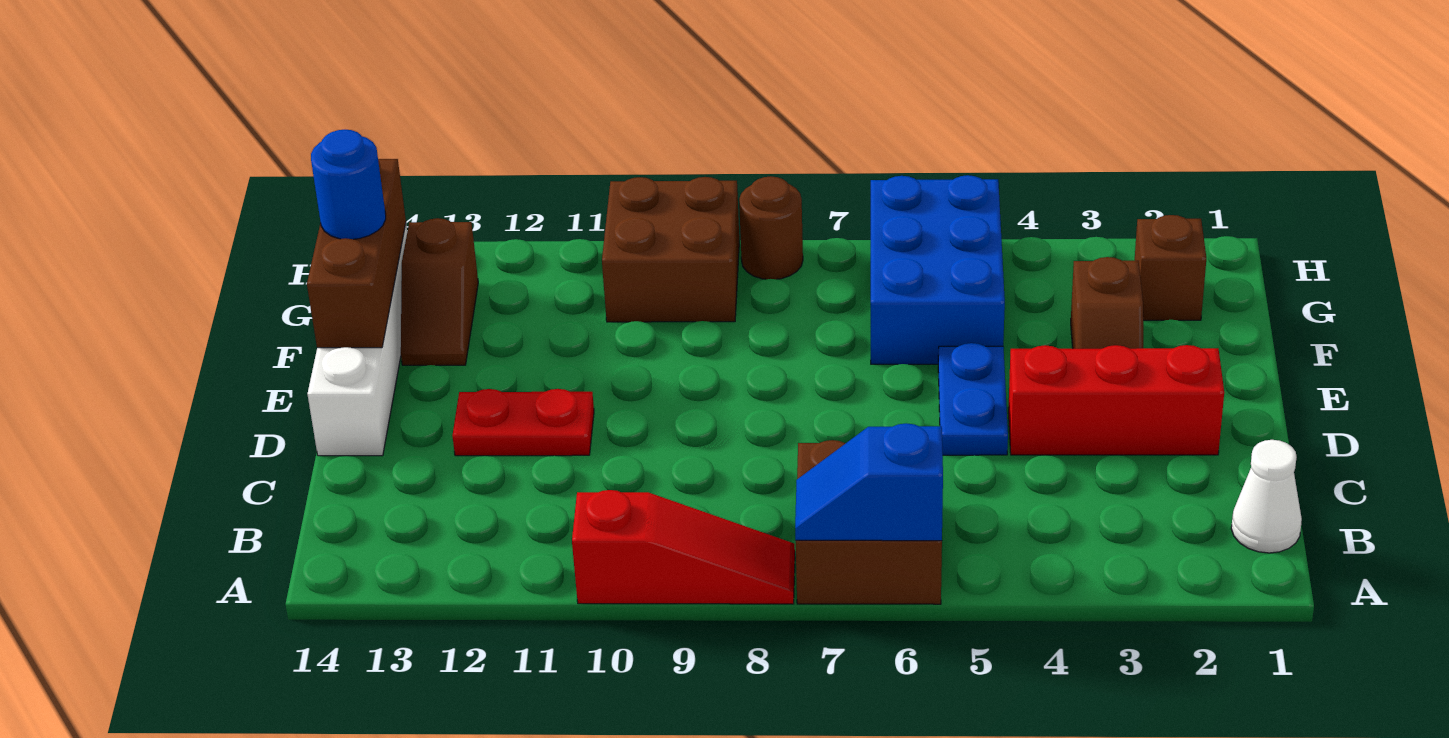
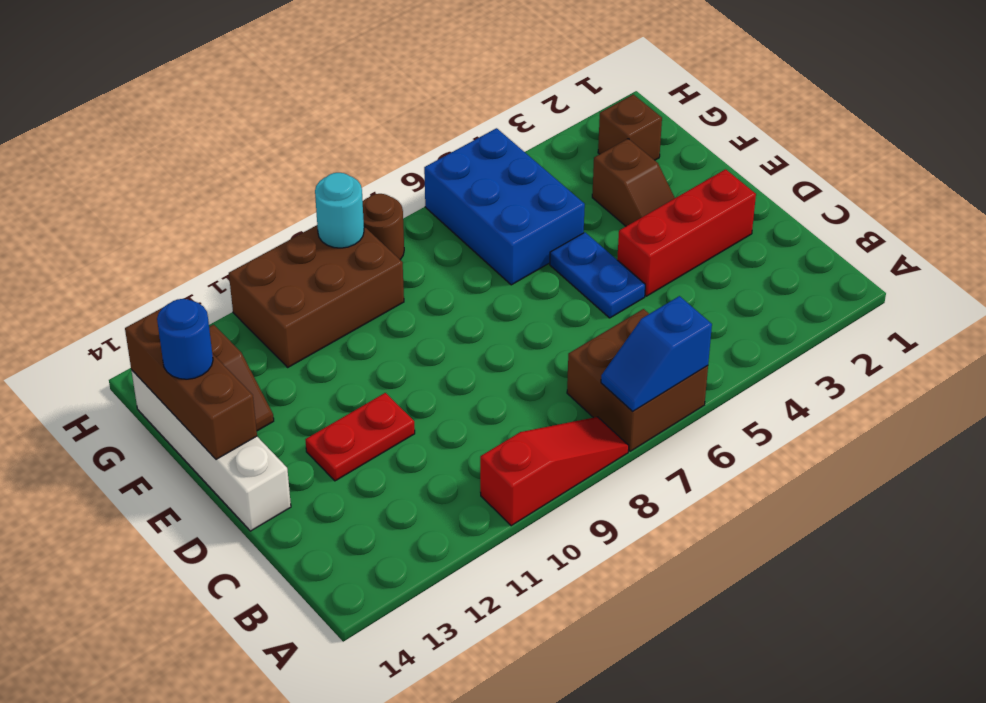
white 1x1 cone [1231,440,1302,553] -> none
brown 2x2 brick [602,177,739,322] -> brown 2x3 brick [229,225,404,367]
none -> cyan 1x1 round brick [315,173,364,248]

